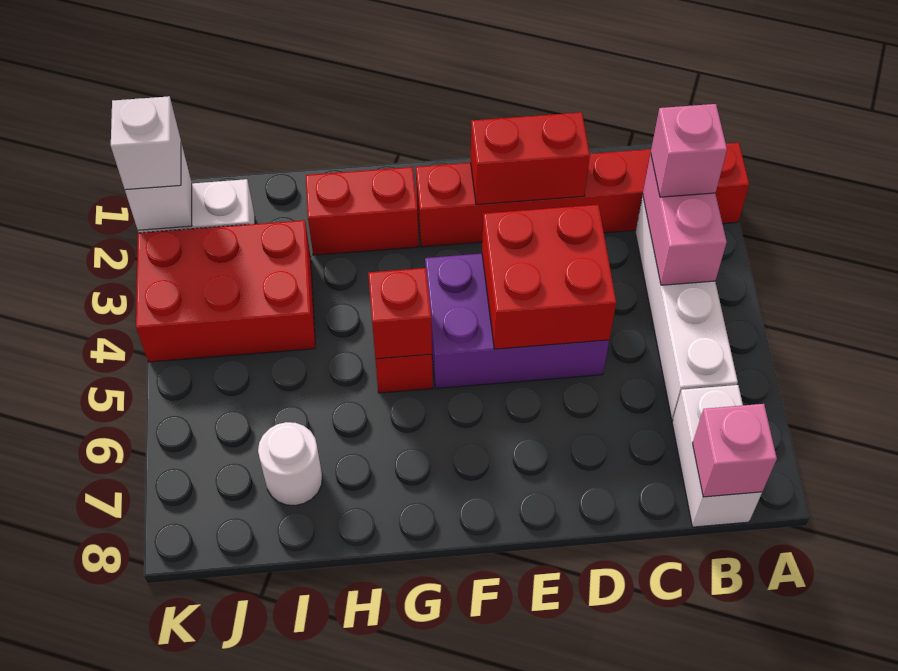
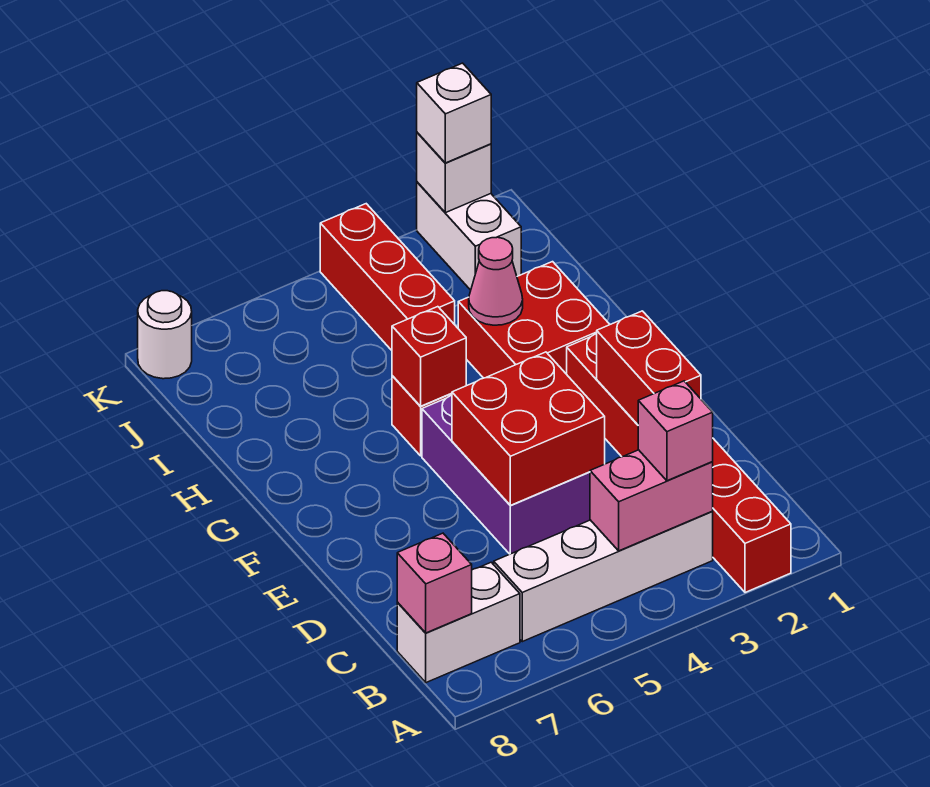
red 1x2 brick [306,167,419,255] -> red 2x2 brick [458,262,610,378]
none -> pink 1x1 cone [469,237,523,325]
red 2x3 brick [136,220,315,362] -> red 1x3 brick [320,204,455,350]
white 1x1 round brick [258,422,322,506] -> white 1x1 round brick moved to [138,291,192,379]

